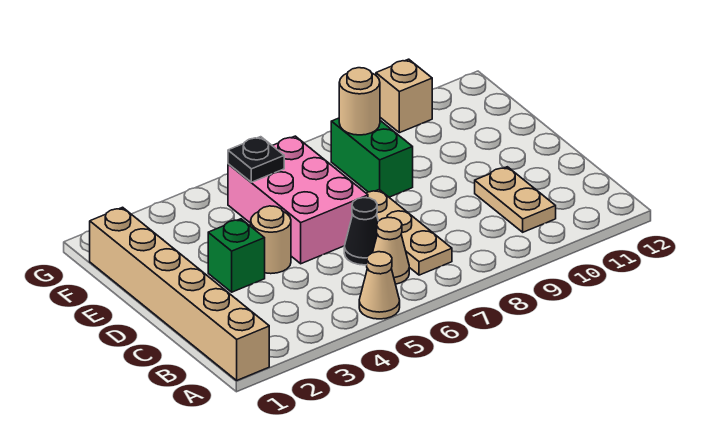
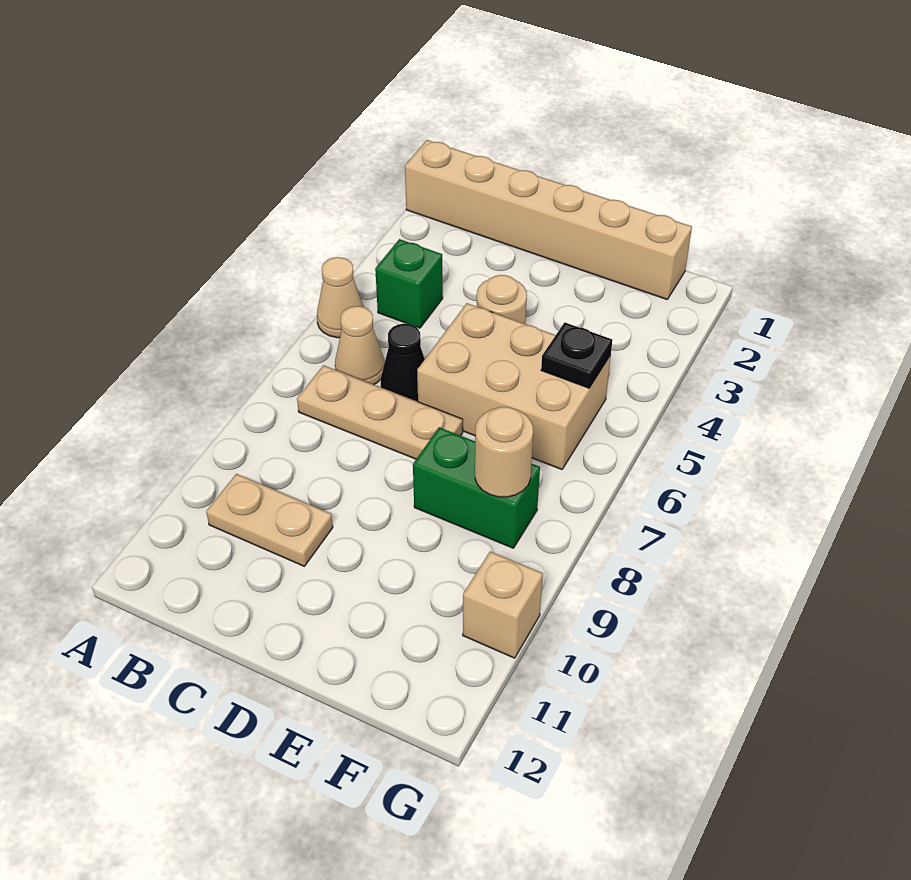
green 1x1 brick [208,219,265,292] -> green 1x1 brick moved to [375,239,443,328]
pink 2x3 brick [228,136,368,264] -> tan 2x3 brick [417,303,611,469]

